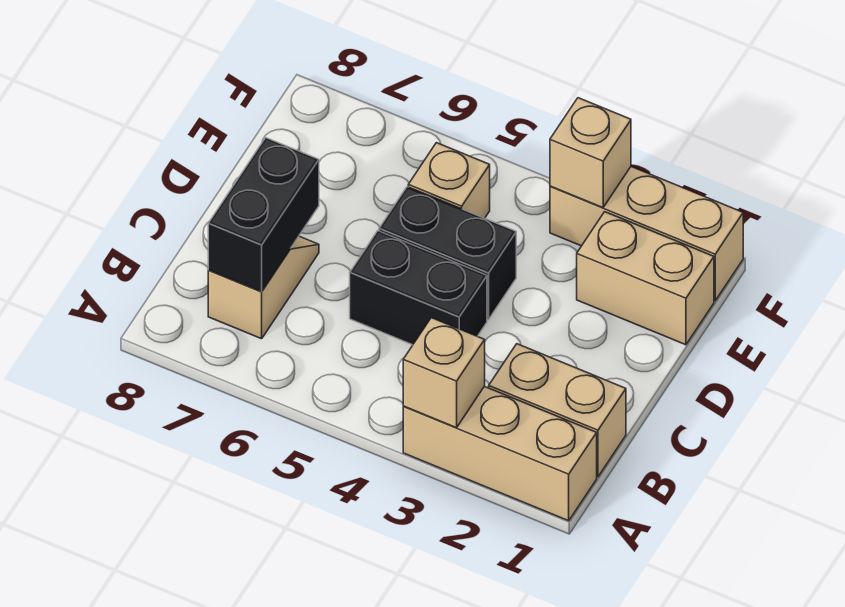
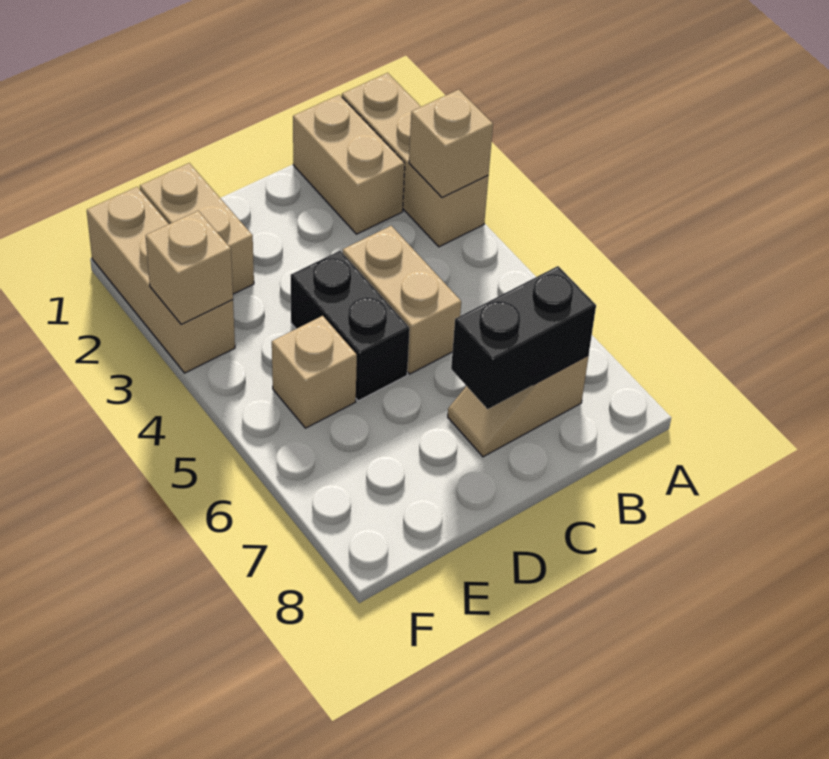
black 1x2 brick [350,231,487,345] -> tan 1x2 brick [343,226,461,374]

